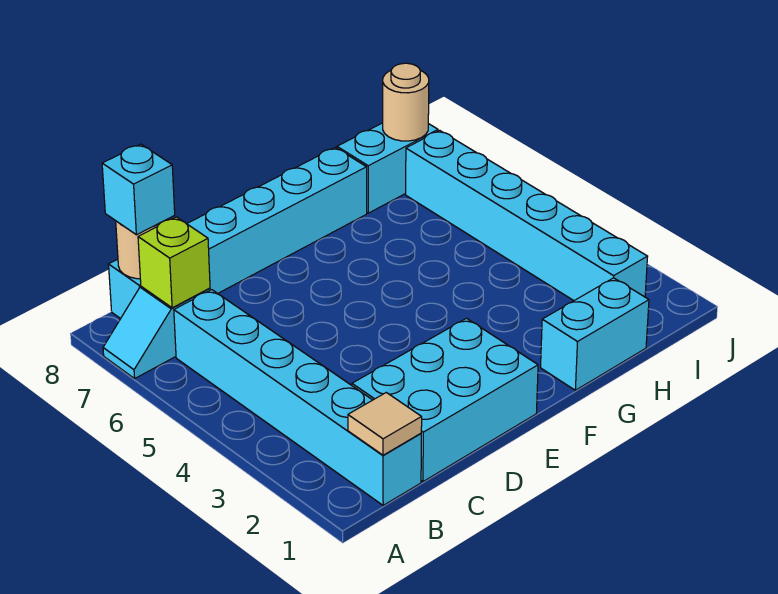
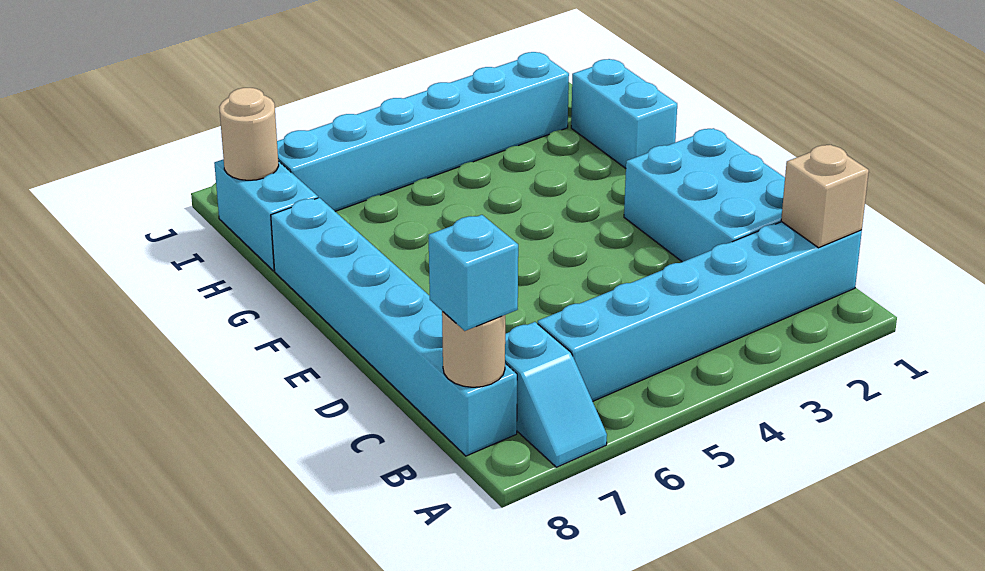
tan 1x1 tile [348,393,422,455] -> tan 1x1 brick [781,145,869,248]
lime 1x1 brick [138,217,210,308] -> none

